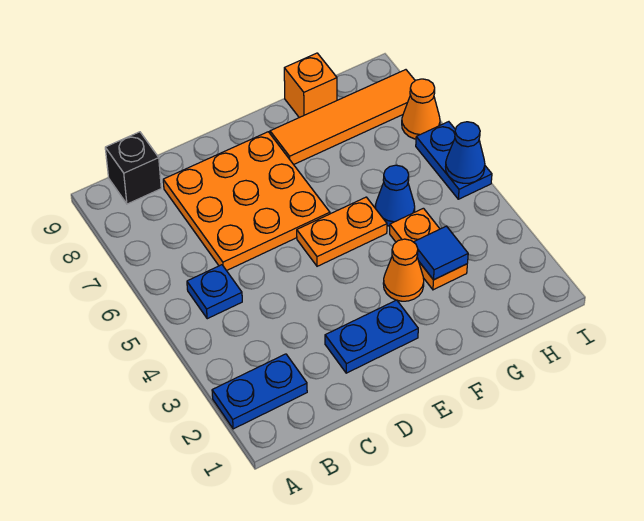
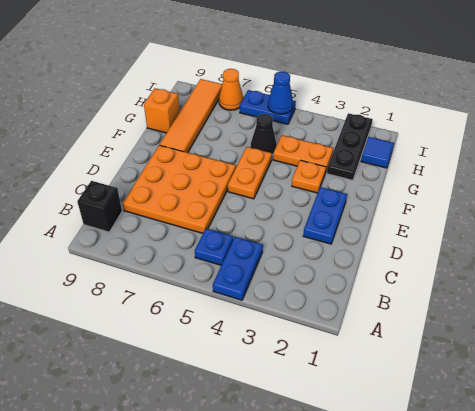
blue 1x2 plate [212,354,307,429] -> blue 1x2 plate moved to [213,237,263,300]
orange 1x1 cone [383,239,424,301] -> orange 1x1 plate [292,160,326,193]
none -> black 1x3 plate [327,113,373,180]
blue 1x1 tile [414,226,468,280] -> blue 1x1 tile moved to [361,137,394,168]
blue 1x1 cone [375,165,415,226] -> black 1x1 cone [251,114,277,155]

